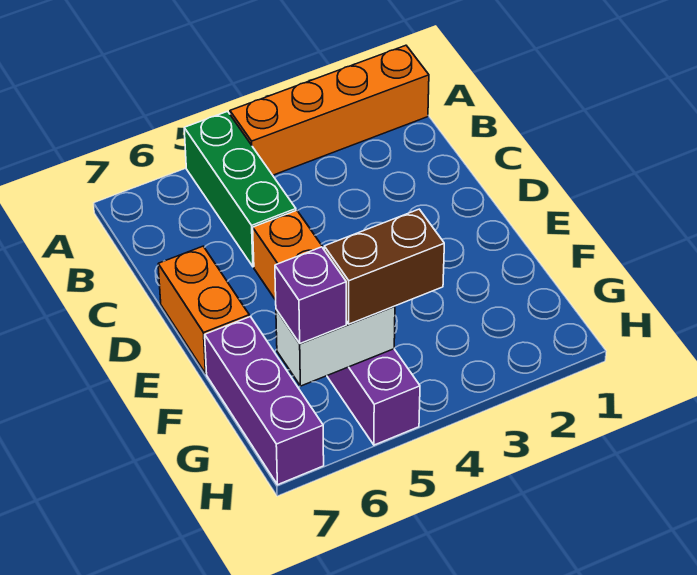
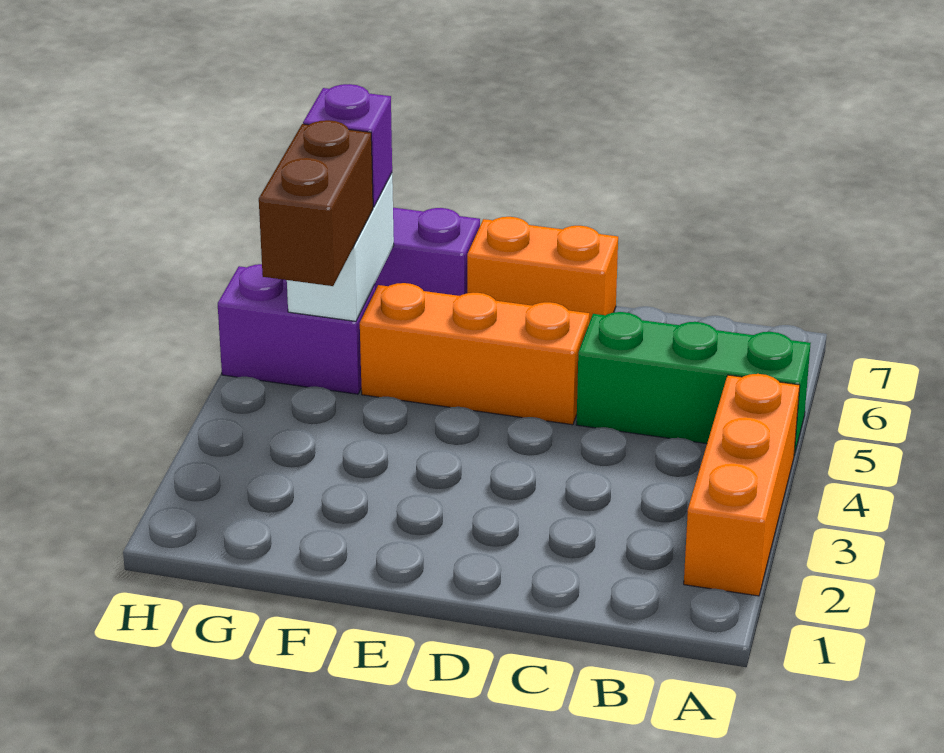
orange 1x4 brick [230,45,429,175] -> orange 1x3 brick [684,374,800,596]

